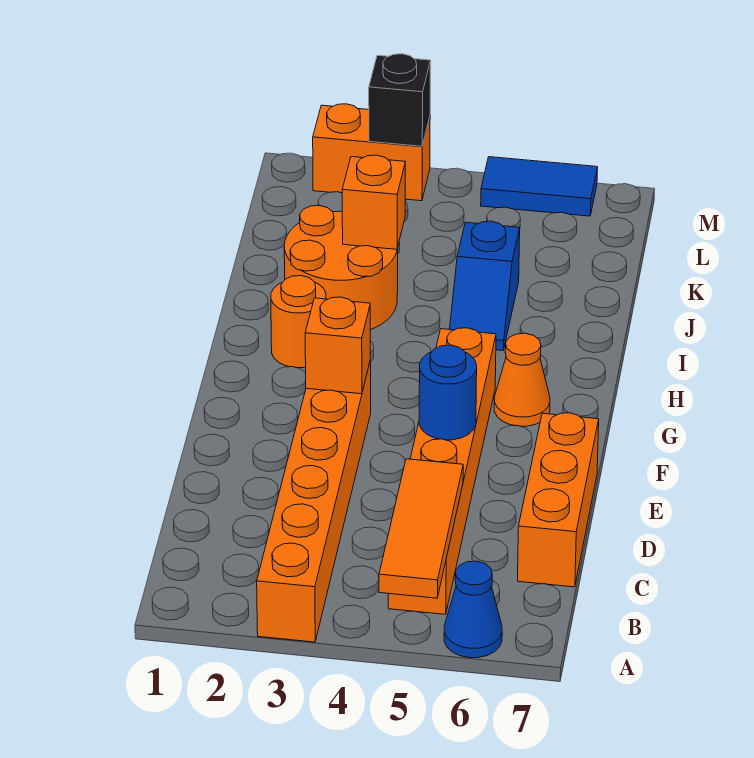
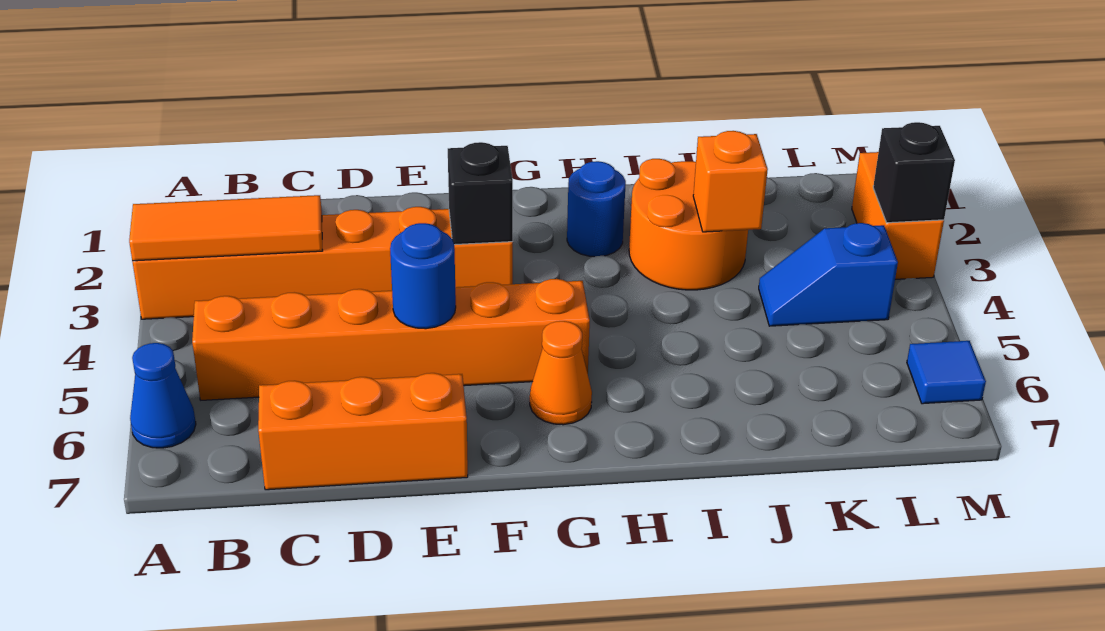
orange 1x3 tile [379,459,463,598] -> orange 1x3 tile moved to [129,195,323,261]
orange 1x1 brick [305,297,370,394] -> black 1x1 brick [448,142,513,245]
orange 1x1 round brick [271,276,326,368] -> blue 1x1 round brick [567,161,626,257]
blue 1x2 slope [450,221,520,351] -> blue 1x2 slope moved to [759,223,898,326]
blue 1x2 tile [481,157,598,216] -> blue 1x1 tile [907,341,986,404]

